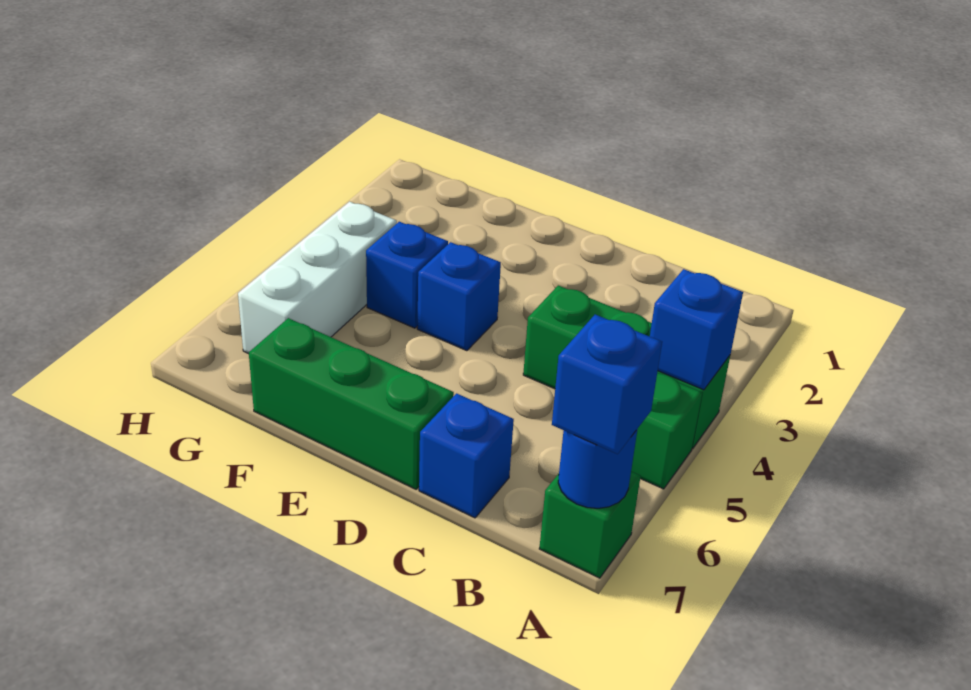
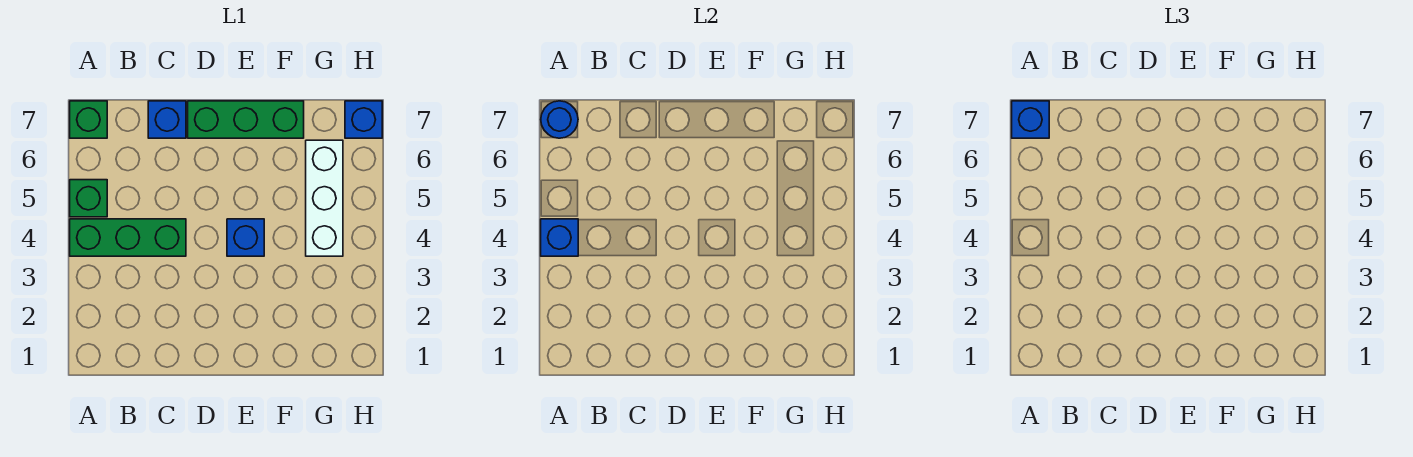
blue 1x1 brick [366,222,448,328] -> blue 1x1 brick moved to [345,101,382,138]

